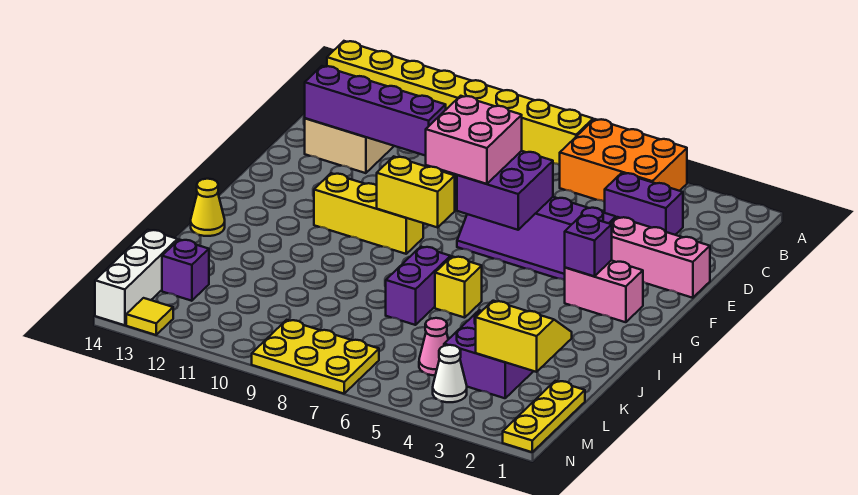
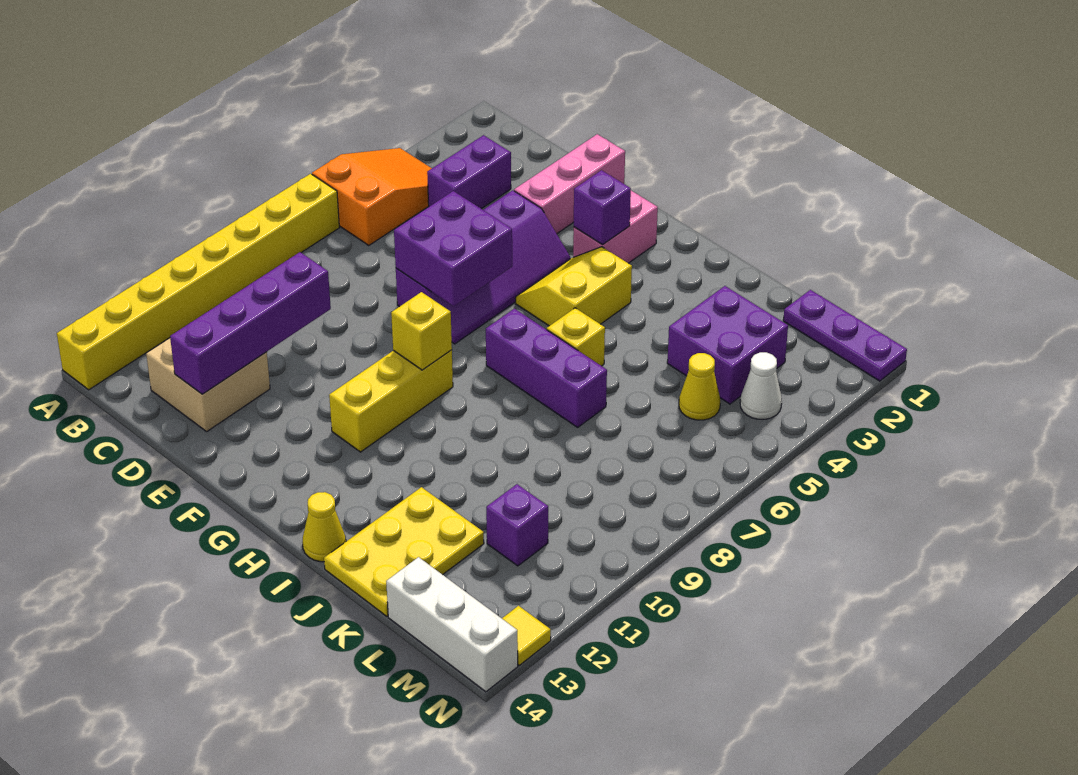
orange 2x3 brick [560,119,687,202] -> orange 2x3 slope [312,148,432,245]
pink 2x2 brick [426,96,522,184] -> none
yellow 1x2 brick [377,156,455,227] -> yellow 1x1 brick [391,292,452,370]
purple 1x2 brick [386,247,450,325] -> purple 1x3 brick [486,309,607,427]
yellow 2x2 slope [476,301,572,372] -> yellow 2x2 slope moved to [516,247,632,326]
yellow 1x3 plate [503,381,585,452] -> purple 1x3 plate [783,290,907,381]
pink 1x1 cone [419,318,448,375] -> yellow 1x1 cone [679,353,720,420]
purple 1x1 brick [162,239,209,301] -> purple 1x1 brick moved to [486,484,548,566]
yellow 2x3 plate [252,320,379,394] -> yellow 2x3 plate moved to [324,487,484,616]

